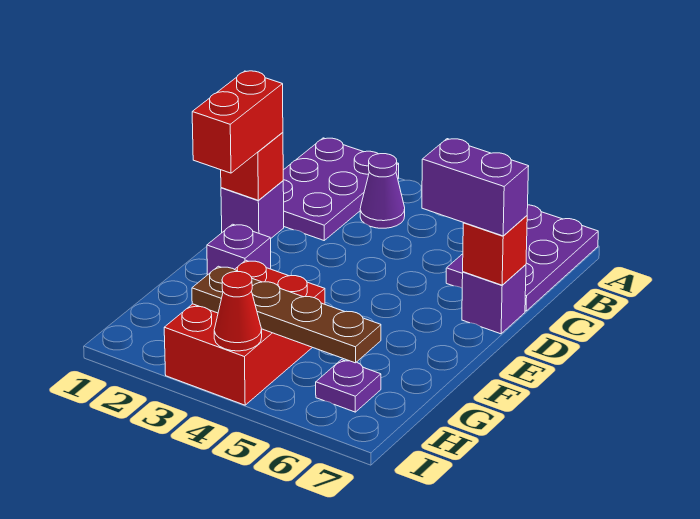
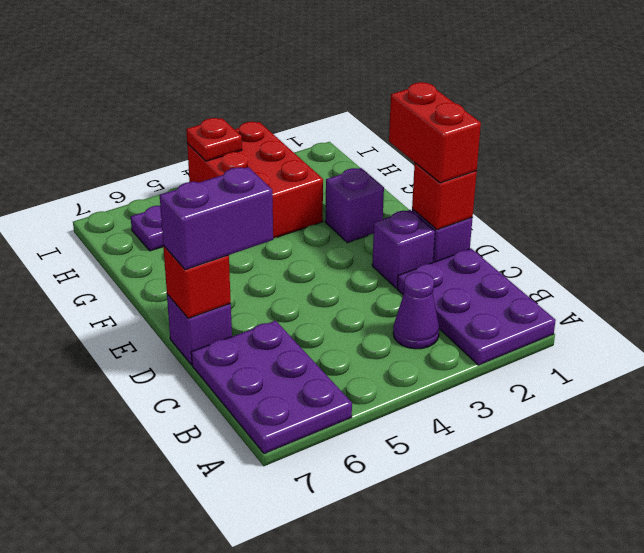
none -> purple 1x1 brick [372,210,435,288]
brown 1x4 plate [192,266,381,363] -> none
red 1x1 cone [214,271,262,351] -> red 1x1 plate [186,118,242,161]

